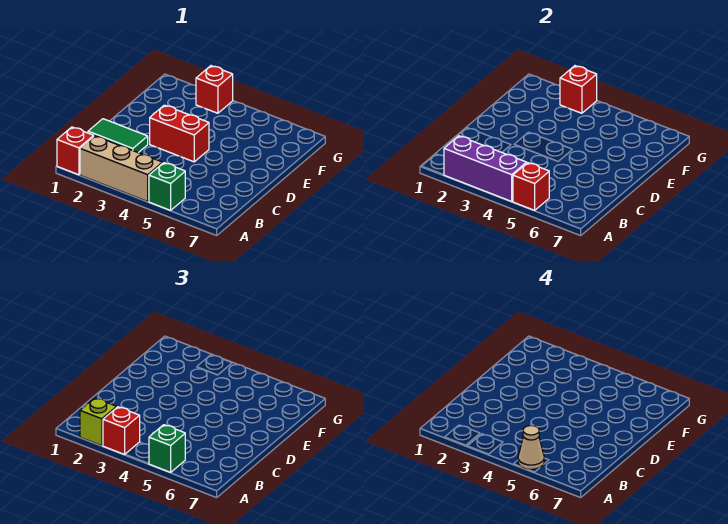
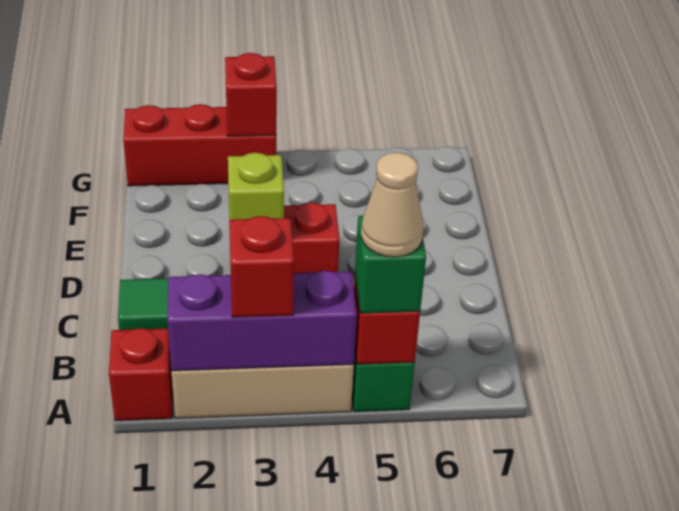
lime 1x1 brick [80,398,117,446] -> lime 1x1 brick moved to [228,153,284,220]
red 1x1 brick [196,66,233,113] -> red 1x3 brick [123,104,276,186]

